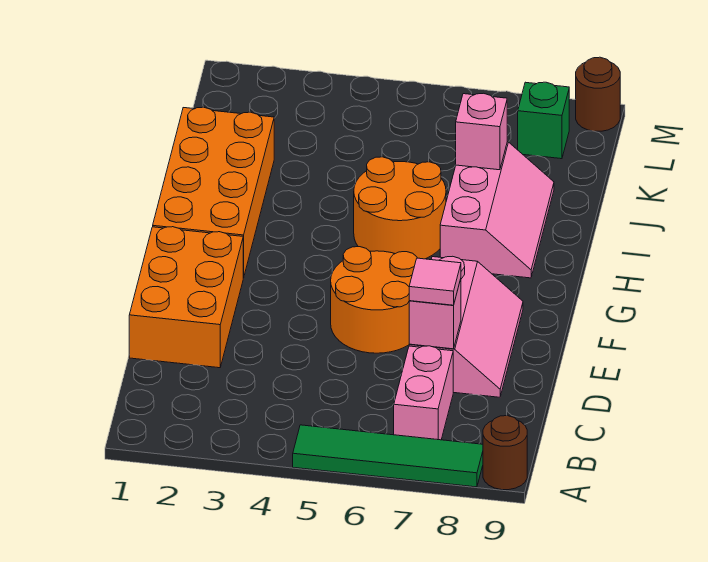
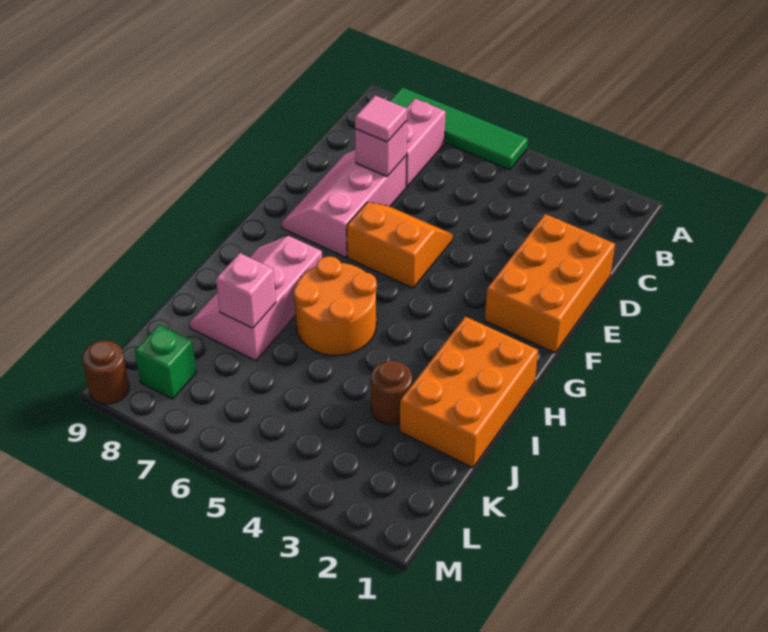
brown 1x1 round brick [483,416,527,490] -> brown 1x1 round brick moved to [371,361,412,425]
orange 2x2 round brick [331,247,417,353] -> orange 2x2 slope [347,202,453,288]
orange 2x4 brick [153,107,274,278] -> orange 2x3 brick [400,317,538,468]

